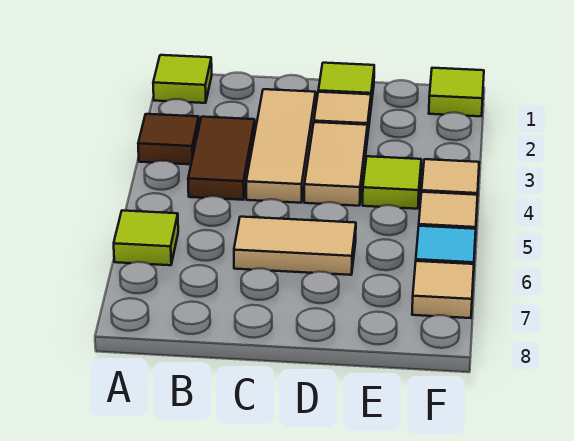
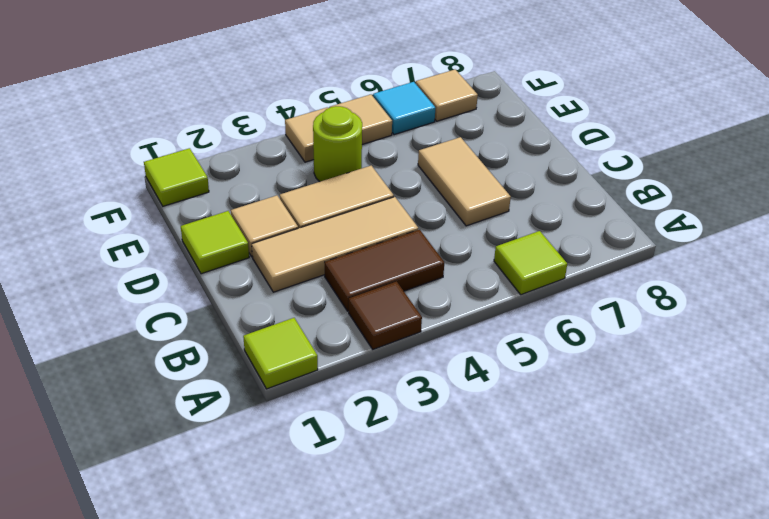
lime 1x1 tile [363,156,421,209] -> lime 1x1 round brick [313,106,362,182]

